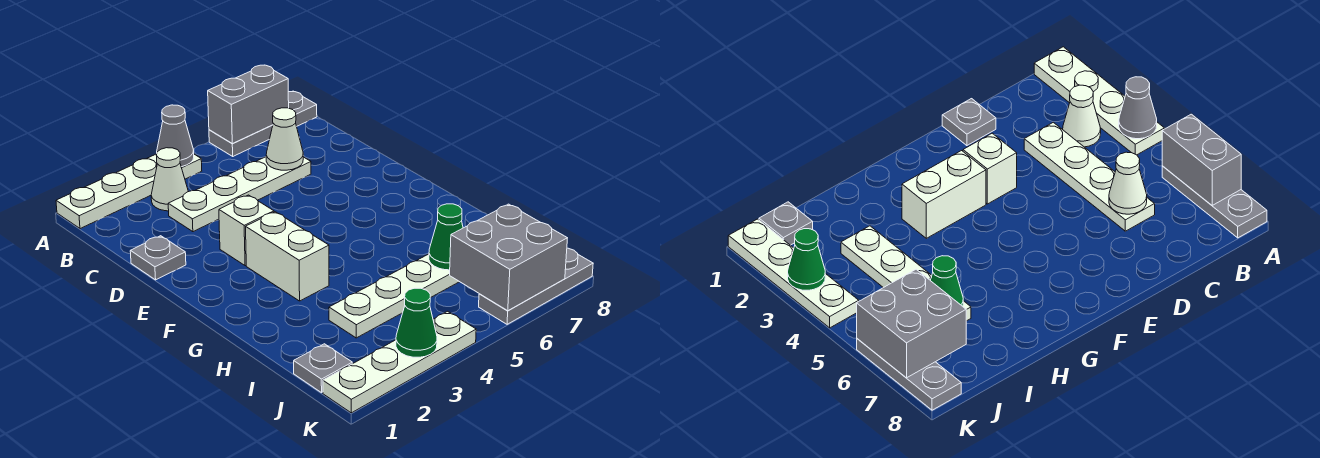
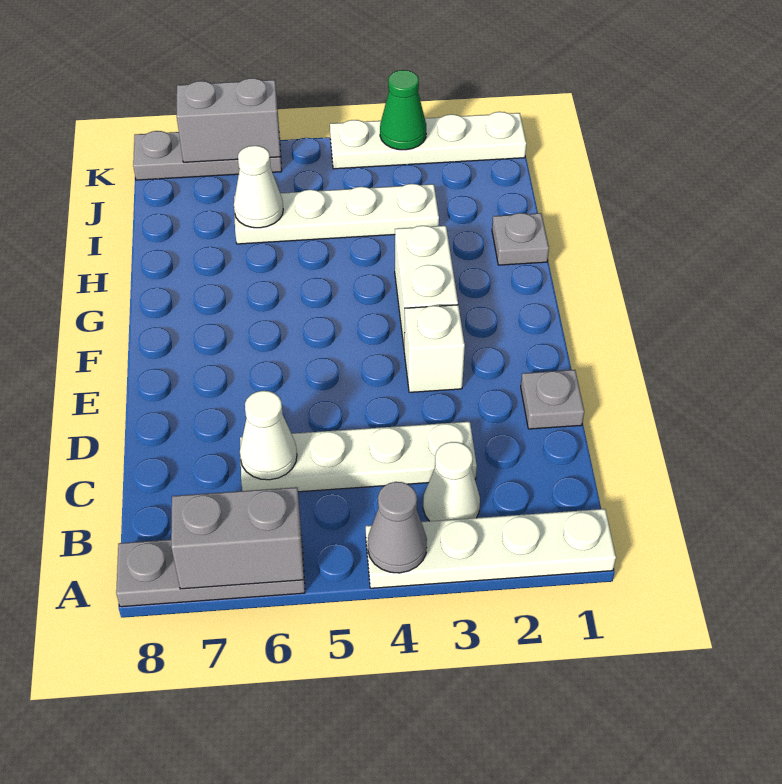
green 1x1 cone [429,204,463,270] -> white 1x1 cone [234,146,283,228]
grey 1x1 plate [294,344,352,393] -> grey 1x1 plate moved to [492,213,549,265]
grey 2x2 brick [450,204,567,311] -> grey 1x2 brick [177,78,281,162]

